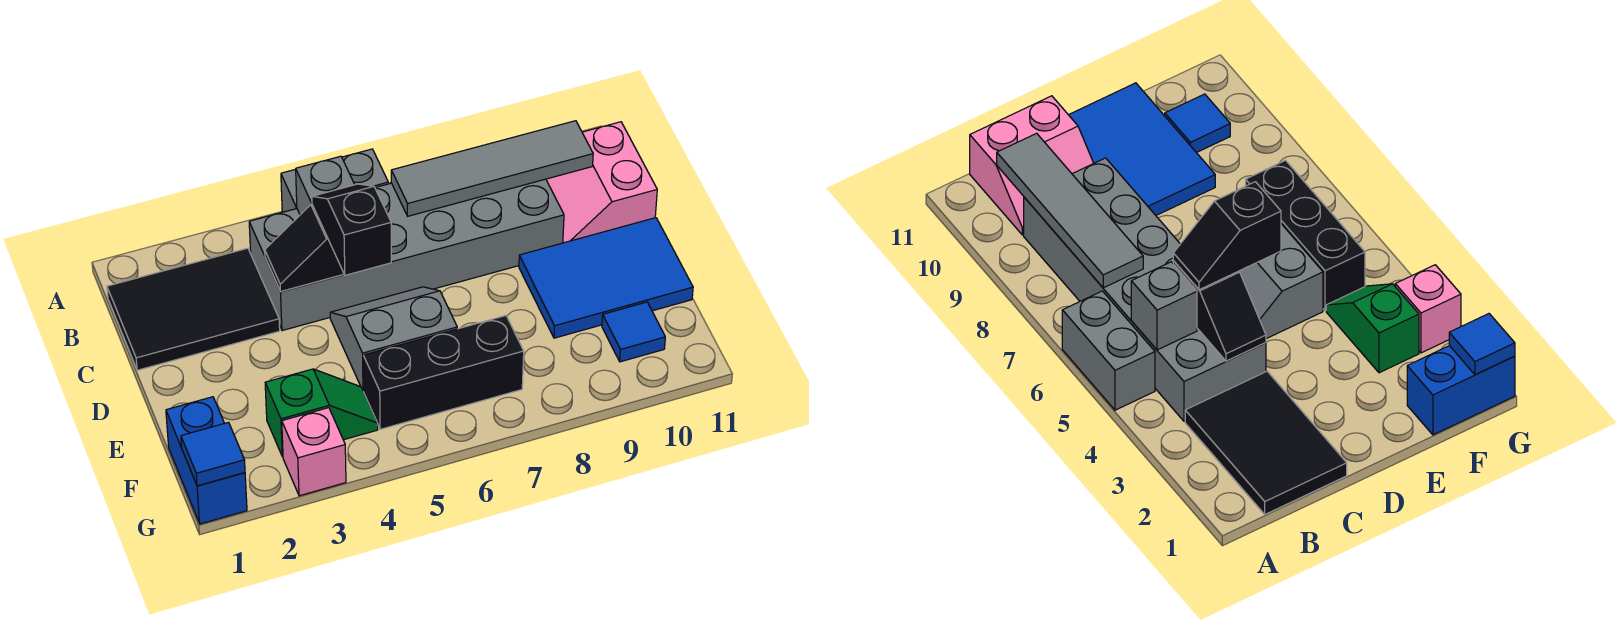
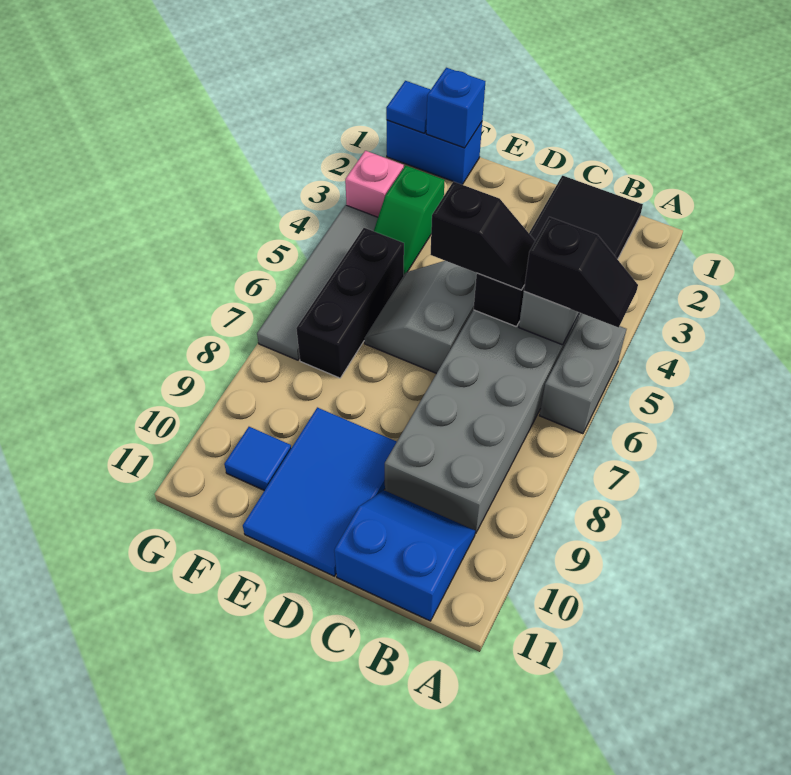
none -> black 1x2 slope [524,217,638,328]
grey 1x4 tile [391,121,593,216] -> grey 1x4 tile moved to [257,205,378,360]
pink 2x2 slope [546,122,657,243] -> blue 2x2 slope [334,490,475,621]
grey 2x2 slope [330,287,457,391] -> grey 2x2 slope turned to [364,261,477,373]
none -> blue 1x1 brick [426,68,485,148]

